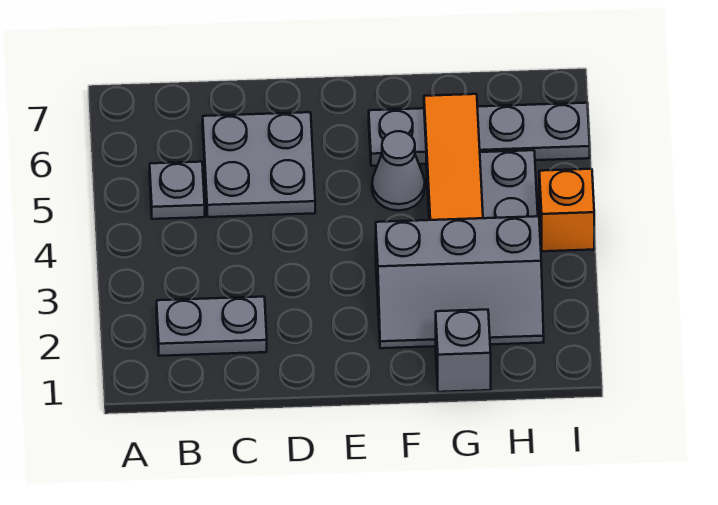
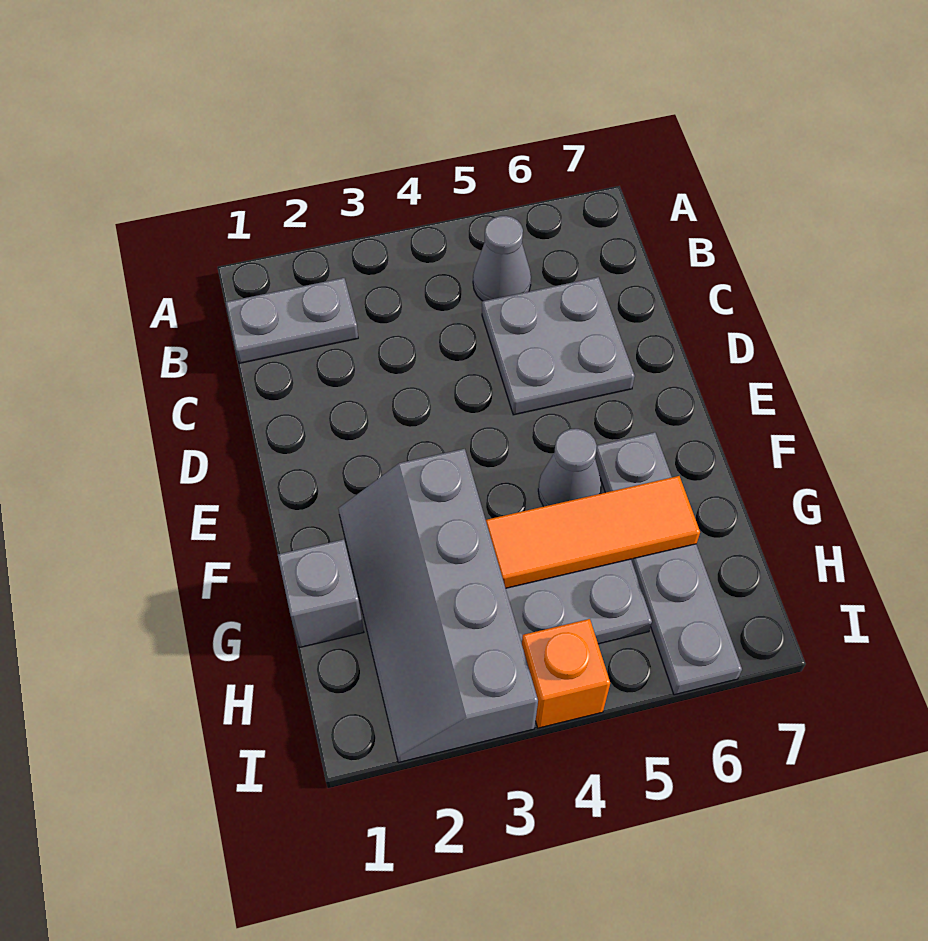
grey 1x2 plate [157,297,267,356] -> grey 1x2 plate turned to [226,278,358,363]
grey 1x1 plate [150,162,205,219] -> grey 1x1 cone [473,216,531,301]
grey 2x3 slope [376,216,544,348] -> grey 2x4 slope [338,449,538,763]

